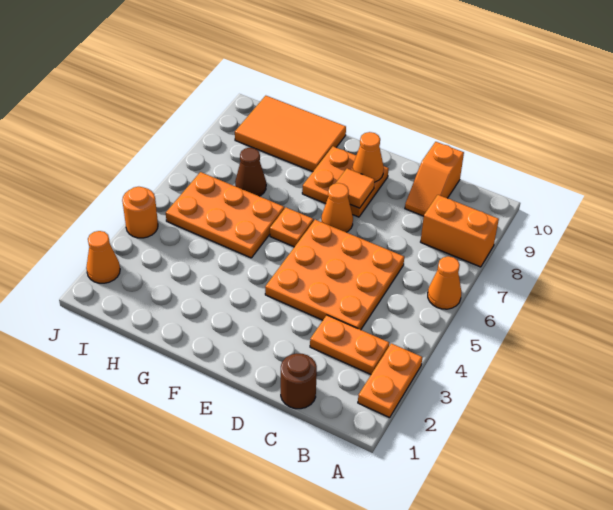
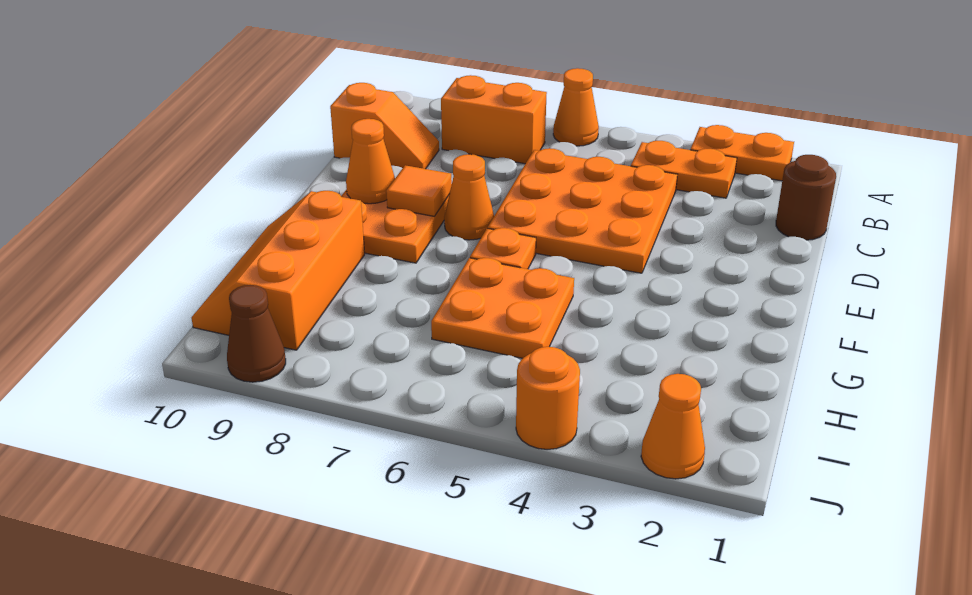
orange 1x2 brick [421,195,499,267] -> orange 1x2 brick turned to [441,75,547,164]
orange 1x2 plate [310,315,389,374] -> orange 1x2 plate turned to [631,141,737,198]
orange 2x3 plate [166,172,284,258] -> orange 2x2 plate [431,258,574,358]
orange 2x3 tile [235,96,346,172] -> orange 2x3 slope [191,191,365,350]
brown 1x1 cone [235,148,266,196] -> brown 1x1 cone moved to [227,285,286,382]

